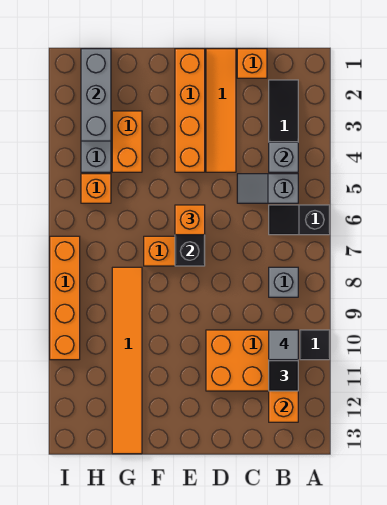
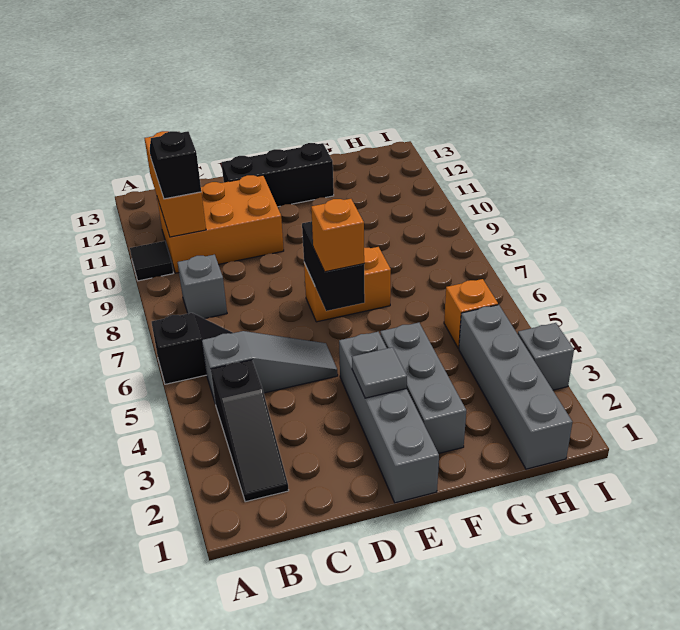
grey 1x1 brick [269,142,298,172] -> grey 1x1 brick moved to [518,323,574,390]
grey 1x2 slope [237,174,298,203] -> grey 1x3 slope [202,331,338,401]
grey 1x1 tile [269,330,298,360] -> grey 1x1 tile moved to [352,347,407,398]
orange 1x1 brick [237,49,267,78] -> none
orange 1x4 tile [206,49,236,172] -> none
none -> black 1x3 brick [222,143,334,207]
orange 1x4 brick [175,49,205,172] -> grey 1x4 brick [339,332,439,503]
orange 1x2 brick [112,111,142,172] -> none
orange 1x6 tile [112,267,142,454] -> none
grey 1x3 brick [81,49,111,141] -> grey 1x3 brick moved to [380,322,466,454]
orange 1x4 brick [50,236,80,360] -> none

